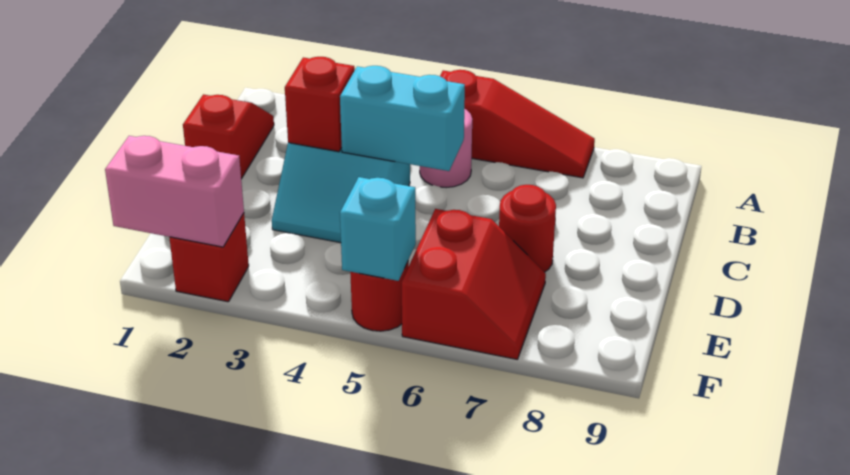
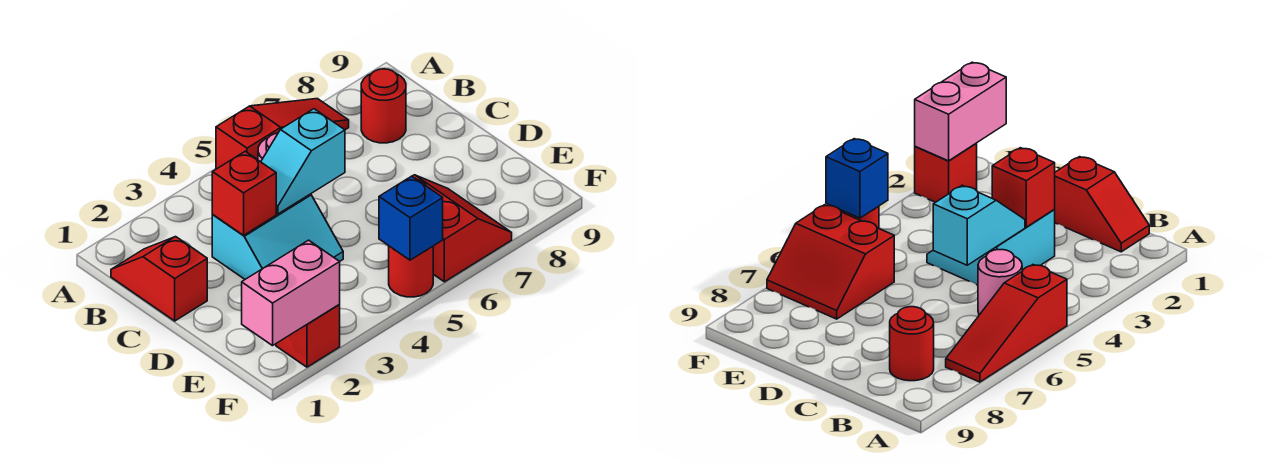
cyan 1x2 brick [340,66,465,171] -> cyan 1x2 slope [261,109,345,214]
red 1x1 round brick [499,185,556,272] -> red 1x1 round brick moved to [361,69,406,143]
cyan 1x1 brick [340,177,416,281] -> blue 1x1 brick [379,176,443,260]

